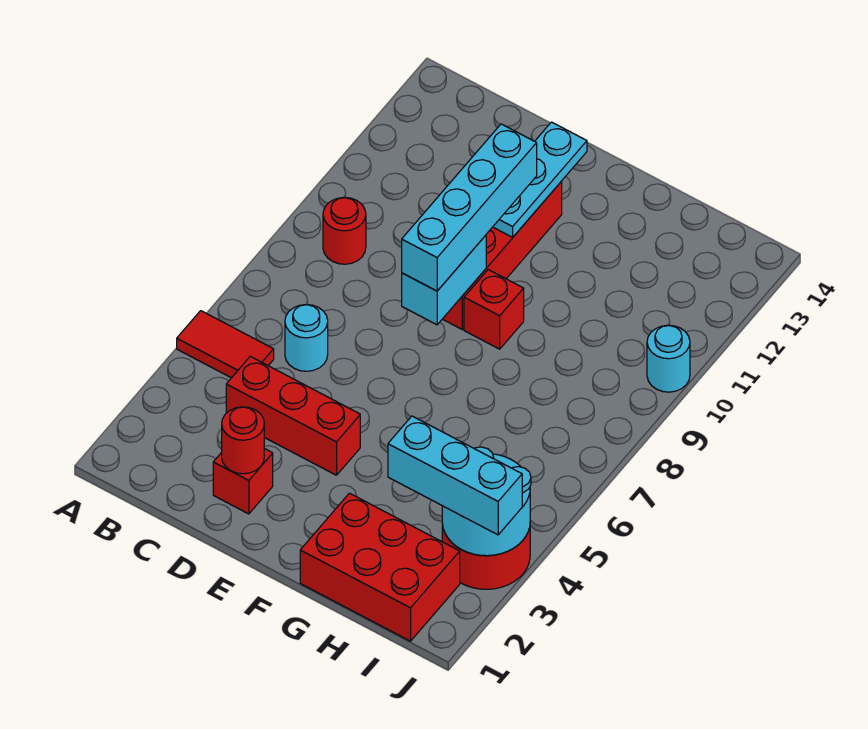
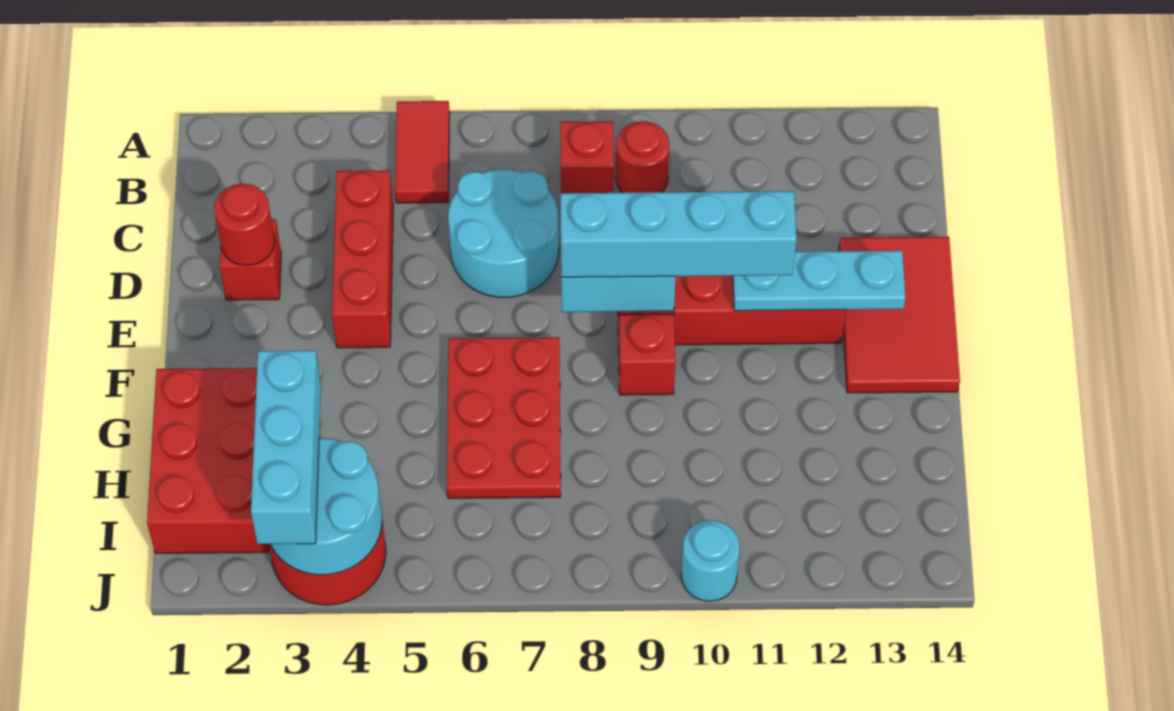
none -> red 1x1 brick [560,121,614,193]
cyan 1x1 round brick [285,305,328,371] -> cyan 2x2 round brick [448,169,559,297]
none -> red 2x3 tile [839,237,960,393]
none -> red 2x3 plate [447,337,561,498]

